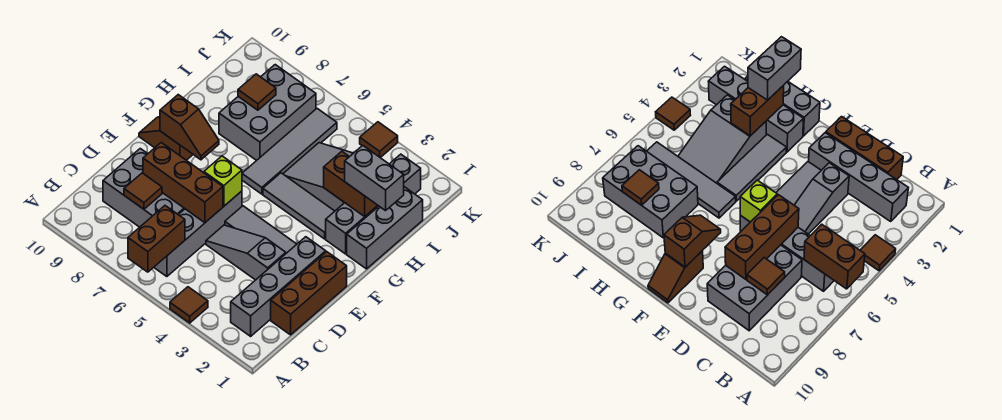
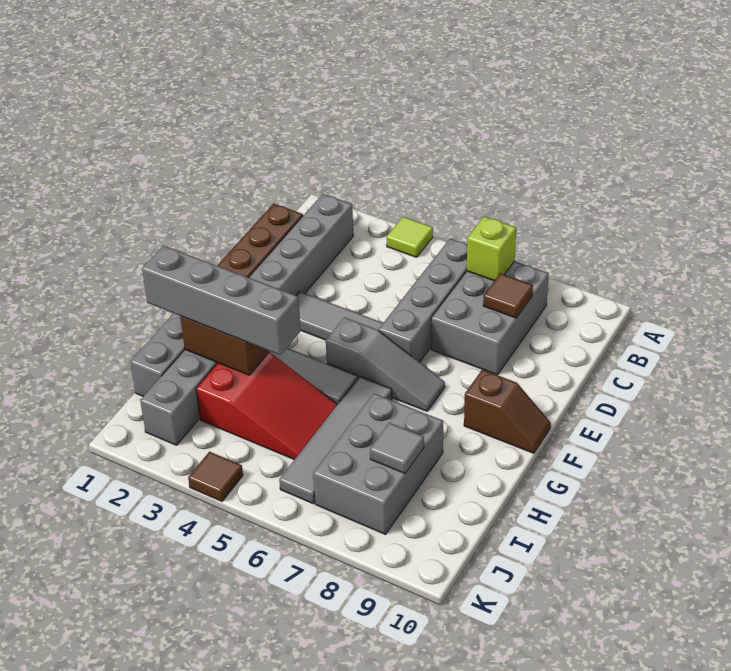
brown 1x1 tile [170,287,208,323] -> lime 1x1 tile [387,217,433,257]
brown 1x2 brick [128,206,185,272] -> none
grey 2x3 brick [103,149,185,227] -> grey 2x3 brick turned to [431,261,549,375]
grey 1x3 slope [206,225,286,280] -> grey 1x3 slope moved to [326,317,445,411]
brown 1x3 brick [143,143,223,223] -> none
lime 1x1 brick [204,156,242,206] -> lime 1x1 brick moved to [467,217,516,281]
brown 1x2 slope [160,95,219,160] -> none
grey 1x2 brick [345,145,404,211] -> grey 1x4 brick [142,246,301,355]
grey 2x3 slope [283,143,353,211] -> red 2x3 slope [196,352,337,460]
brown 1x1 tile [238,74,276,110] -> grey 1x1 tile [370,423,424,474]

